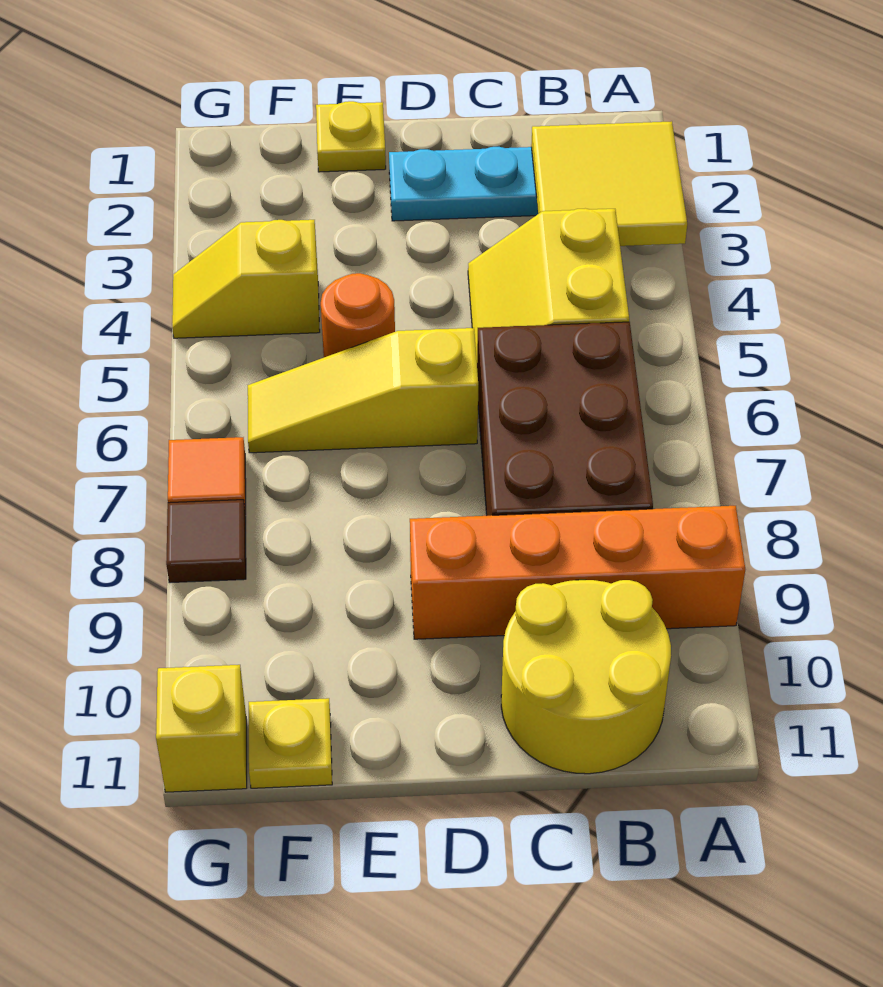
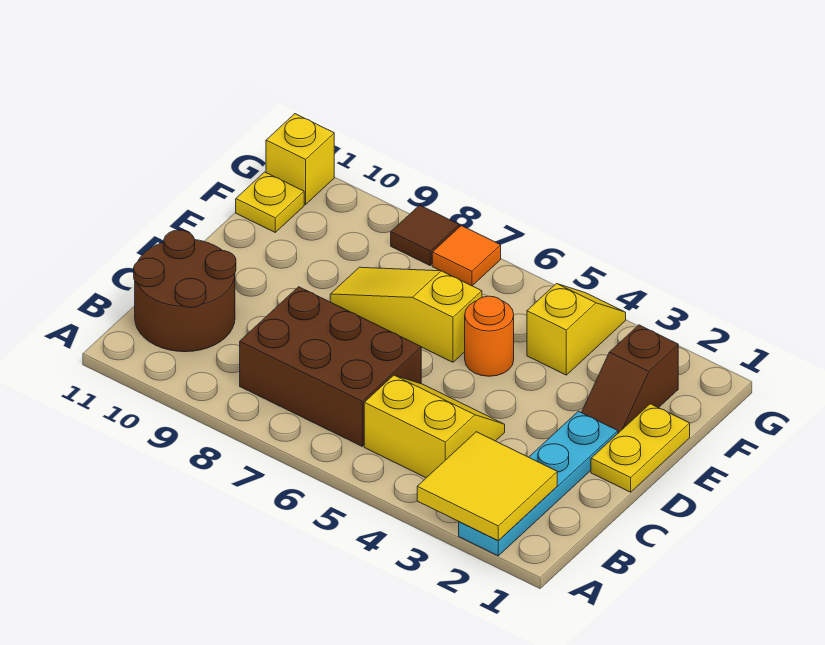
orange 1x4 brick [410,506,745,639] -> none
yellow 2x2 round brick [501,580,671,774] -> brown 2x2 round brick [134,230,236,352]
yellow 1x3 slope [248,328,478,453] -> yellow 1x3 slope turned to [330,267,482,362]
yellow 1x1 plate [316,101,386,172] -> yellow 1x2 plate [591,404,690,492]
none -> brown 1x2 slope [582,325,678,433]

